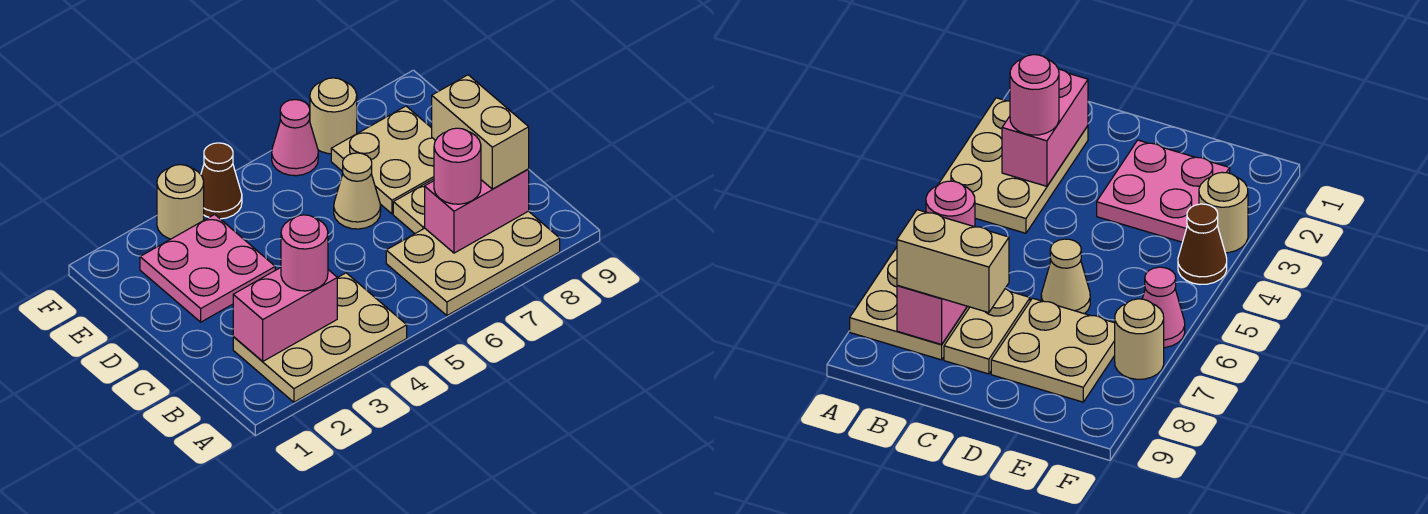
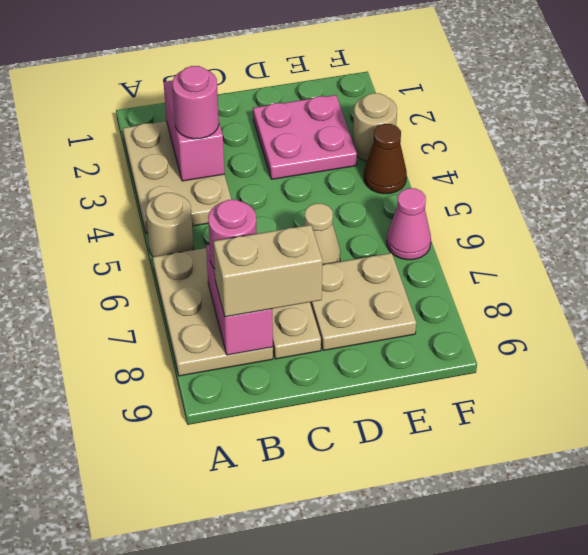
tan 1x1 round brick [310,78,357,154] -> tan 1x1 round brick moved to [146,193,194,257]

